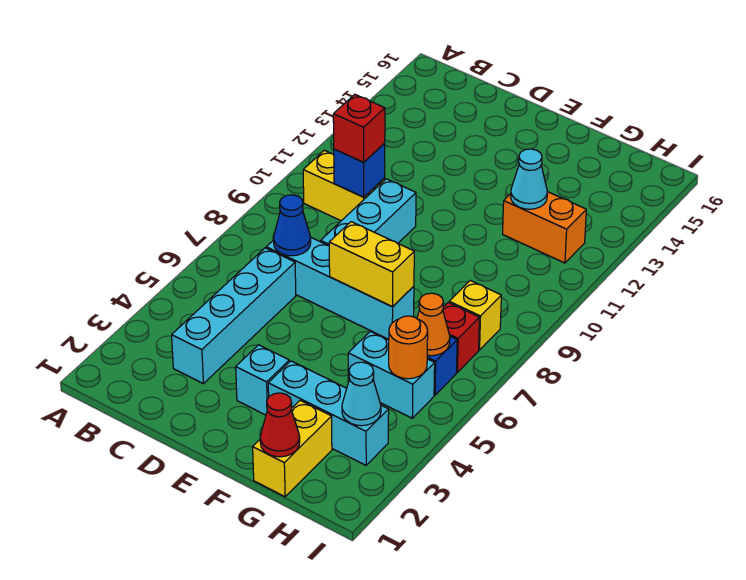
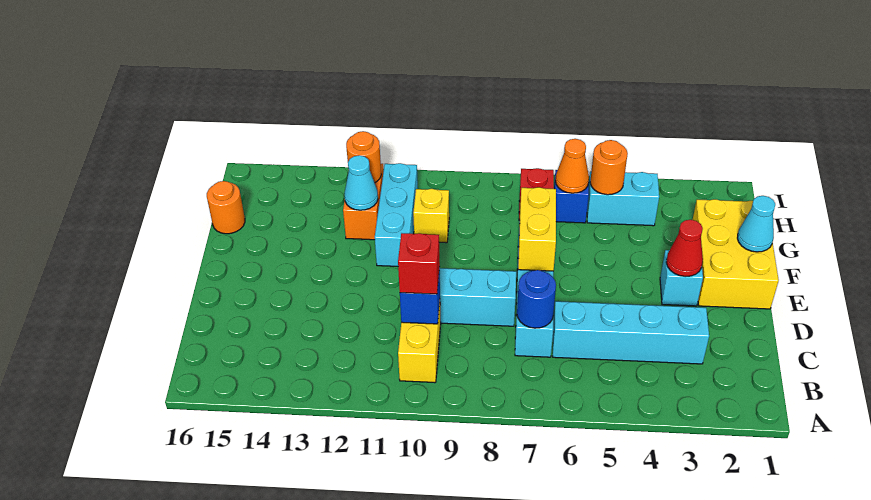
blue 1x1 cone [273,195,311,256] -> blue 1x1 round brick [517,270,556,328]
cyan 1x3 brick [268,361,389,465] -> cyan 1x3 brick moved to [375,163,418,266]
yellow 1x2 brick [253,400,332,497] -> yellow 2x3 brick [693,199,779,309]
red 1x1 cone [260,393,300,457] -> red 1x1 cone moved to [666,220,703,277]
cyan 1x2 brick [348,331,435,418] -> cyan 1x2 brick turned to [587,171,659,226]
none -> orange 1x1 round brick [207,181,245,234]
cyan 1x1 cone [342,362,381,426] -> cyan 1x1 cone moved to [737,196,775,252]
yellow 1x1 brick [449,280,501,350] -> yellow 1x1 brick moved to [413,189,449,243]
none -> orange 1x1 round brick [346,131,381,183]

